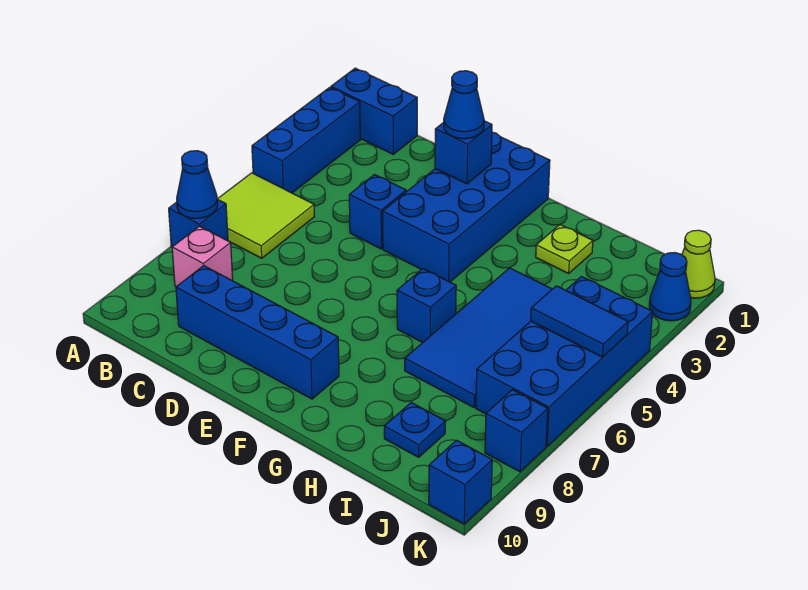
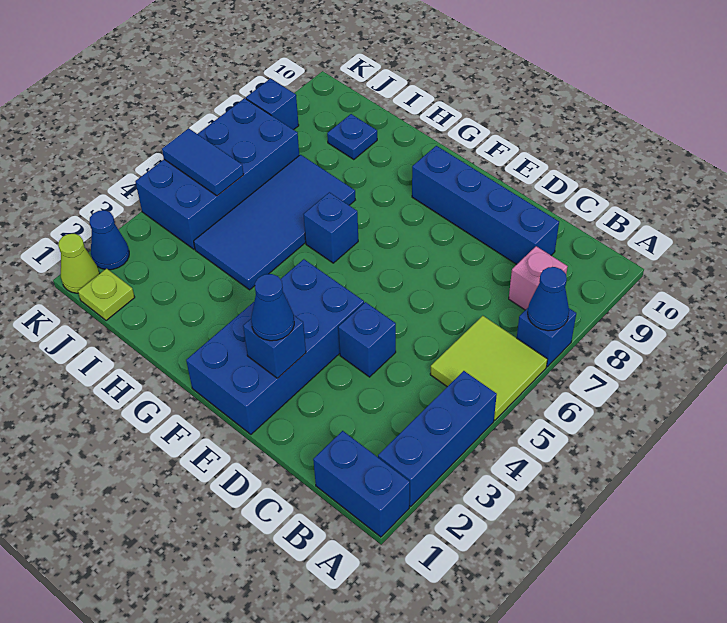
lime 1x1 plate [536,225,593,273] -> lime 1x1 plate moved to [78,269,135,321]
blue 1x1 brick [429,440,492,524] -> none

